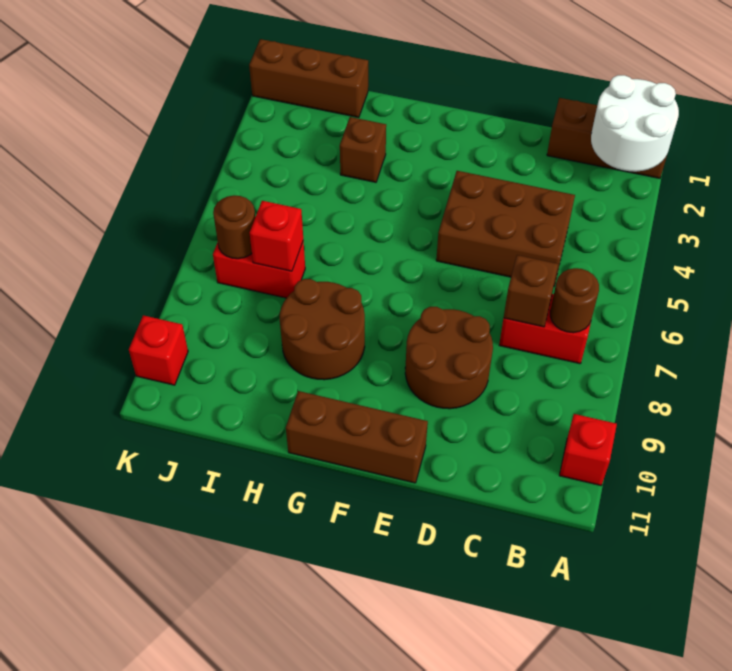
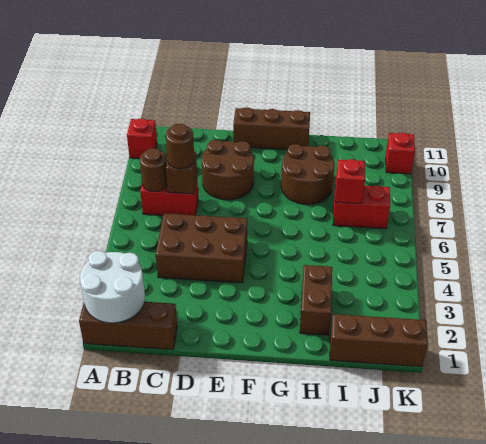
brown 1x1 brick [340,117,386,182] -> brown 1x2 brick [300,265,332,335]
brown 1x1 round brick [213,195,255,259] -> brown 1x1 round brick moved to [166,124,194,169]

